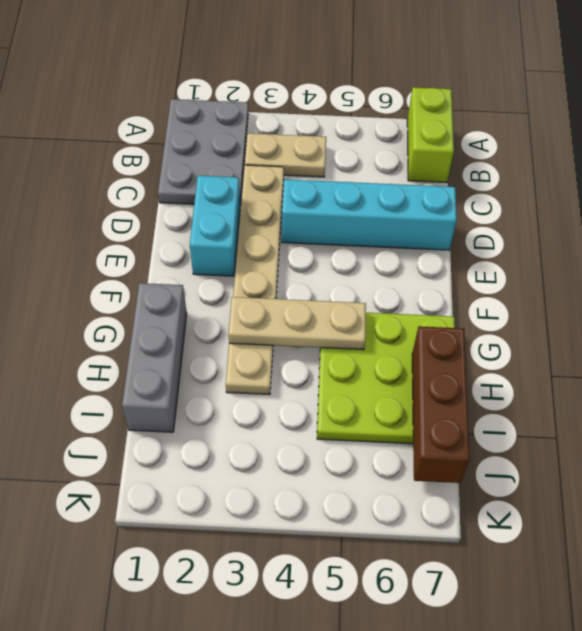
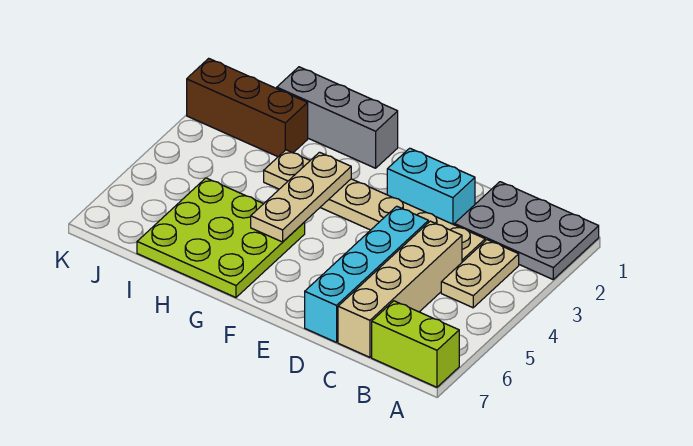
none -> tan 1x4 brick [338,221,462,357]
brown 1x3 brick [412,326,470,483] -> brown 1x3 brick moved to [187,58,308,157]

